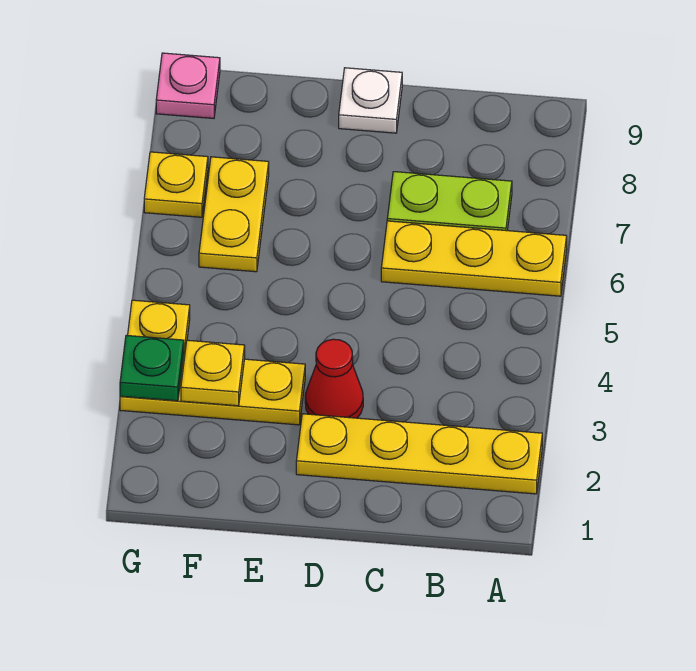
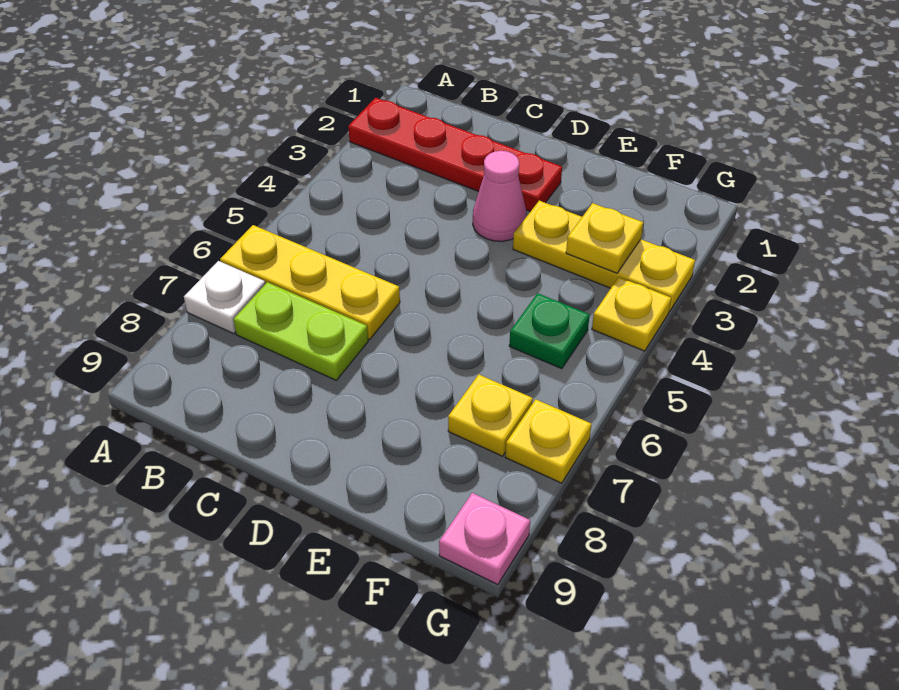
yellow 1x4 plate [296,414,542,494] -> red 1x4 plate [348,98,562,211]
red 1x1 cone [305,339,363,418] -> pink 1x1 cone [473,151,526,241]
white 1x1 plate [339,68,402,133] -> white 1x1 plate moved to [184,261,265,334]
yellow 1x2 plate [199,157,269,272] -> yellow 1x1 plate [448,374,533,456]
green 1x1 plate [120,335,184,401] -> green 1x1 plate moved to [509,293,590,369]

